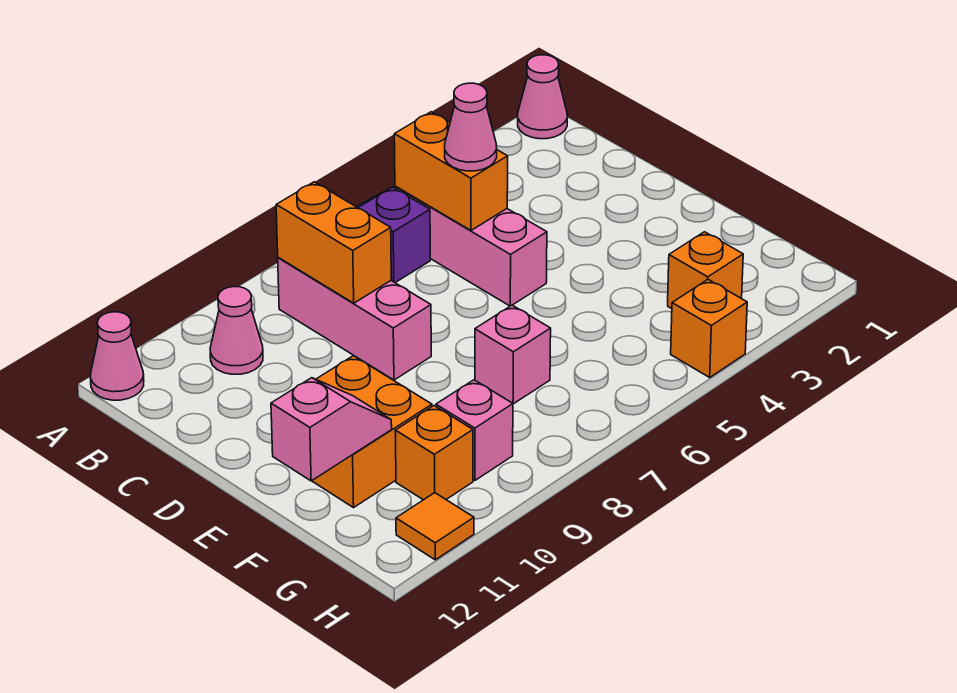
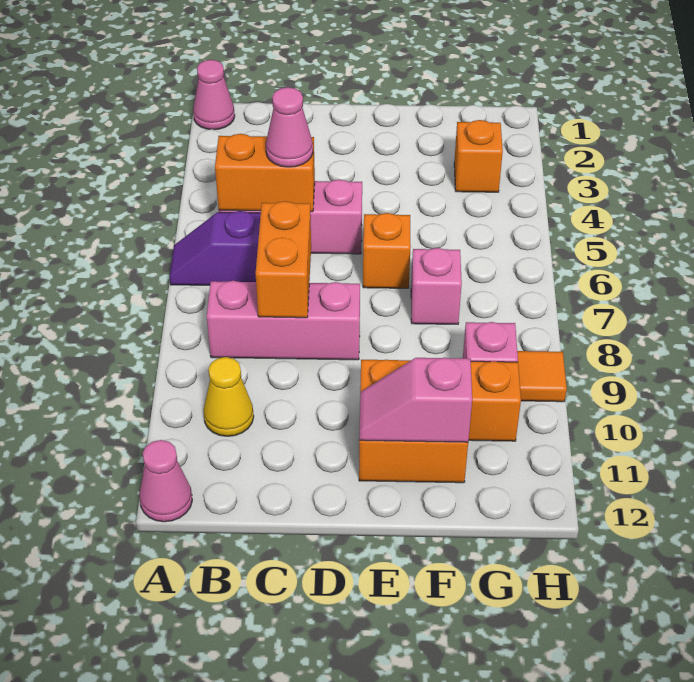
orange 1x2 brick [276,182,391,303] -> orange 1x2 brick turned to [256,201,311,318]
pink 1x1 cone [210,287,263,374] -> yellow 1x1 cone [203,357,254,436]
pink 1x2 slope [271,378,392,481] -> pink 1x2 slope turned to [359,358,472,442]
orange 1x1 brick [671,280,747,377] -> orange 1x1 brick moved to [363,213,411,288]
orange 1x1 tile [396,493,474,560] -> orange 1x1 tile moved to [517,351,567,402]

